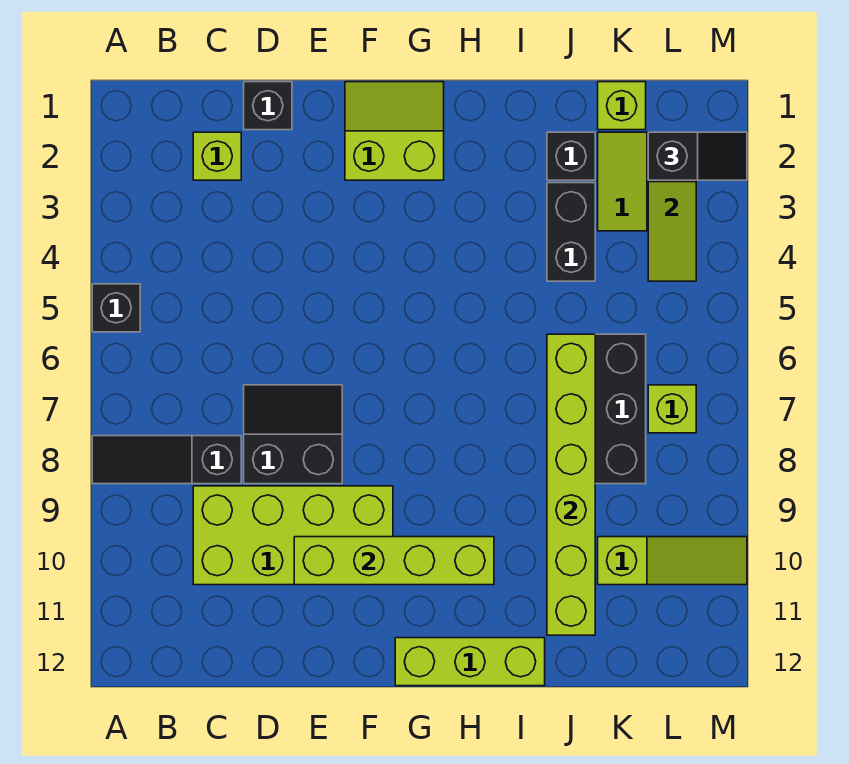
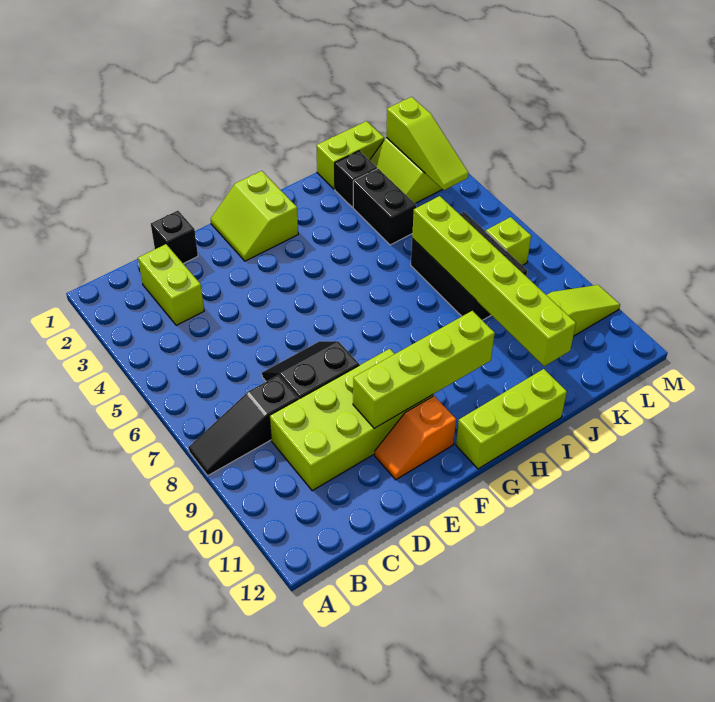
black 1x1 brick [92,284,140,332] -> none
lime 1x1 brick [193,132,241,180] -> lime 1x2 brick [138,244,204,325]
none -> orange 1x2 slope [375,396,456,480]
lime 2x2 slope [345,82,444,180] -> lime 2x2 slope turned to [211,171,298,261]
lime 1x1 brick [598,82,646,130] -> lime 1x2 brick [316,121,384,189]
black 1x2 slope [648,132,747,180] -> none

